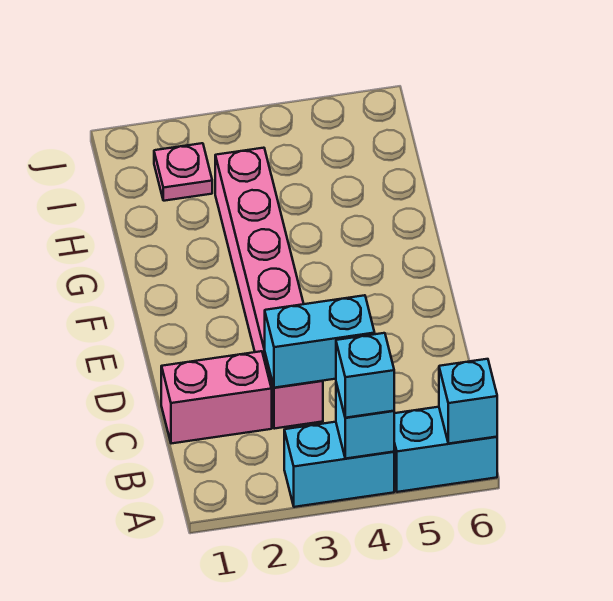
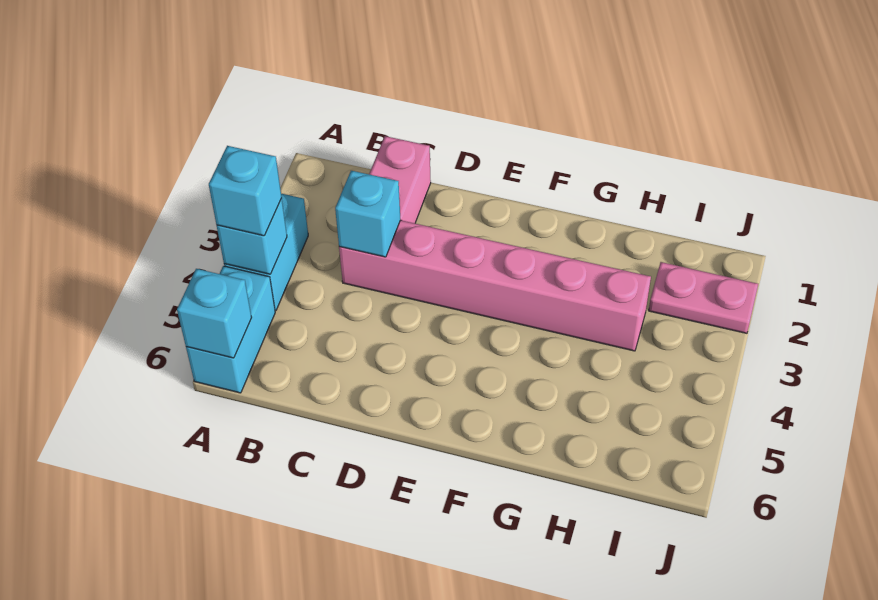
cyan 1x2 brick [265,295,375,388] -> cyan 1x1 brick [335,171,400,257]
pink 1x1 plate [154,143,212,201] -> pink 1x2 plate [649,262,758,333]

